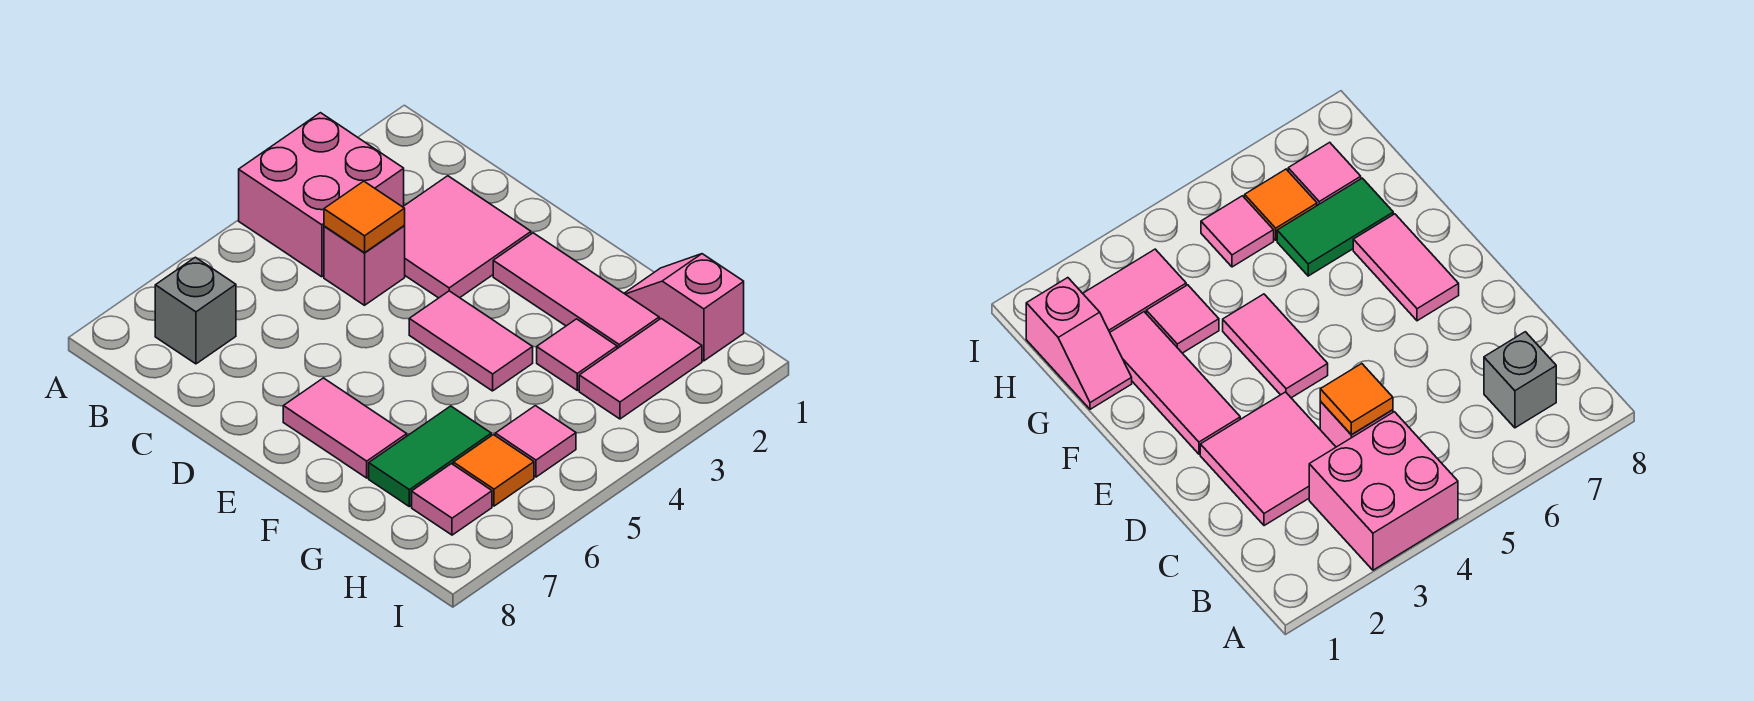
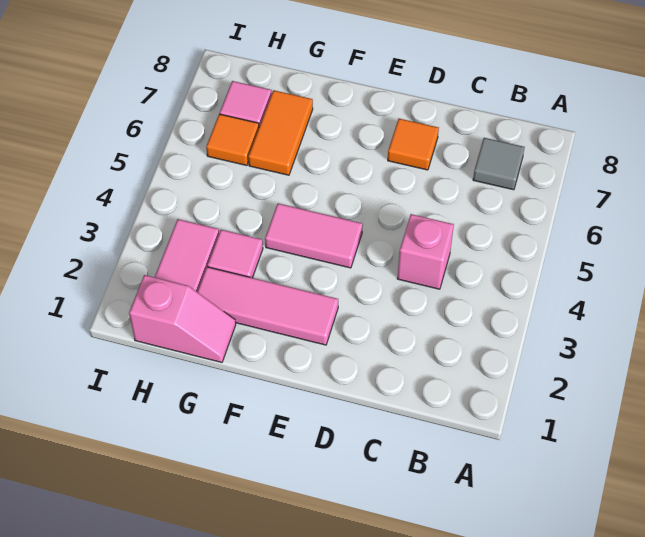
pink 2x2 brick [239,113,404,277] -> none
grey 1x1 brick [155,257,236,364] -> grey 1x1 tile [473,138,525,190]
pink 2x2 tile [403,176,531,298] -> none
orange 1x1 tile [324,181,405,253] -> orange 1x1 tile moved to [388,119,439,170]
pink 1x2 tile [283,378,407,478] -> none
green 1x2 tile [369,406,491,507] -> orange 1x2 tile [248,90,313,175]
pink 1x1 tile [495,406,576,477] -> none

